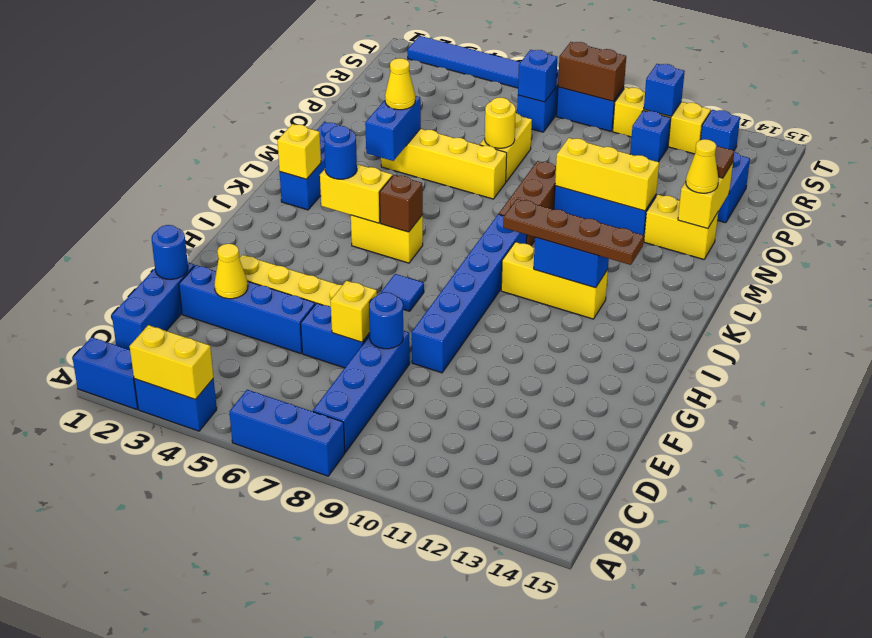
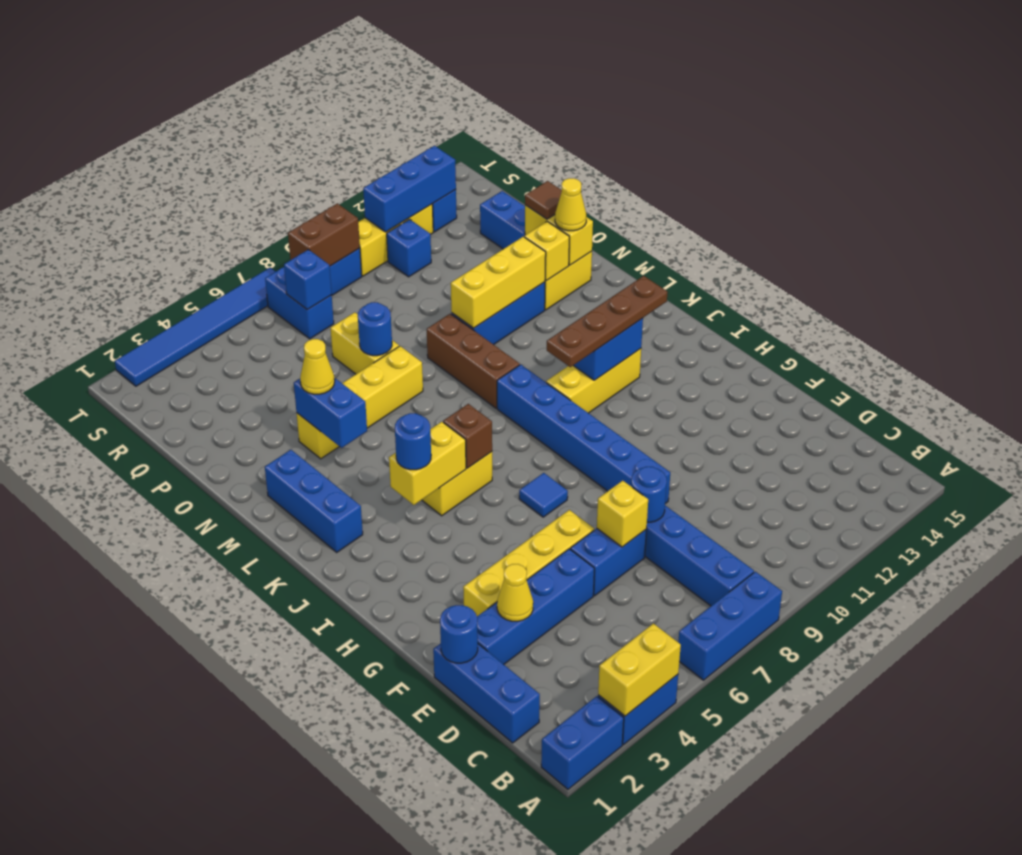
yellow 1x1 brick [277,124,321,179] -> yellow 1x1 brick moved to [524,222,569,281]
yellow 1x1 round brick [485,97,516,148] -> blue 1x1 round brick [358,302,392,356]
blue 1x1 brick [644,64,685,116] -> blue 1x3 brick [363,146,456,232]

